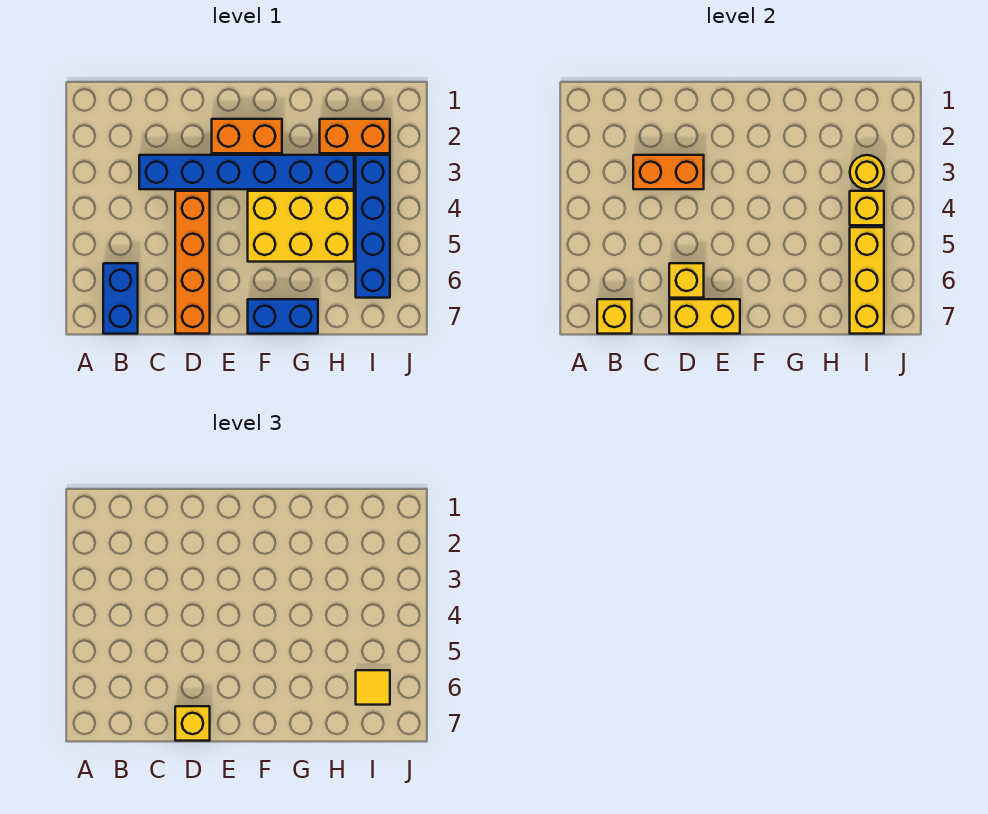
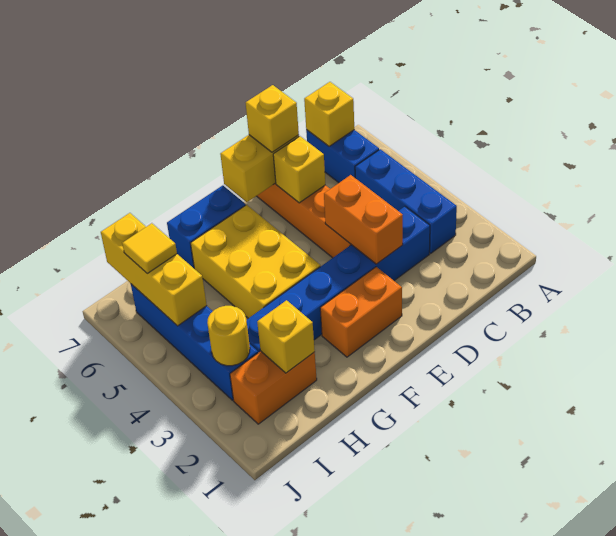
none -> blue 1x3 brick [355,149,457,253]
orange 1x2 brick [633,155,704,189] -> orange 1x2 brick turned to [324,175,403,264]
yellow 2x3 brick [248,191,354,262] -> yellow 2x3 brick turned to [191,205,320,318]
yellow 1x1 brick [850,191,884,225] -> yellow 1x1 brick moved to [257,300,315,373]

